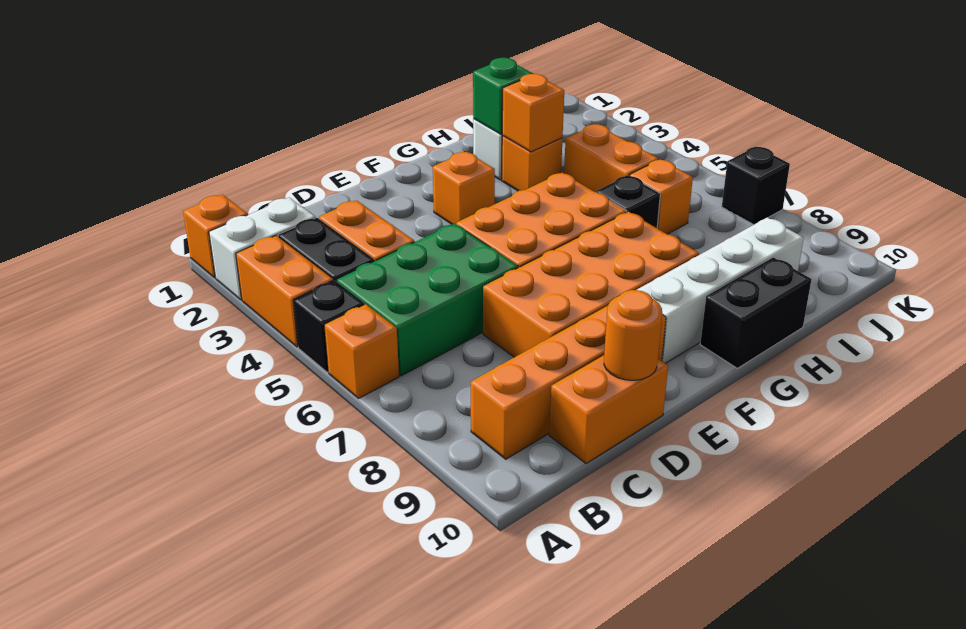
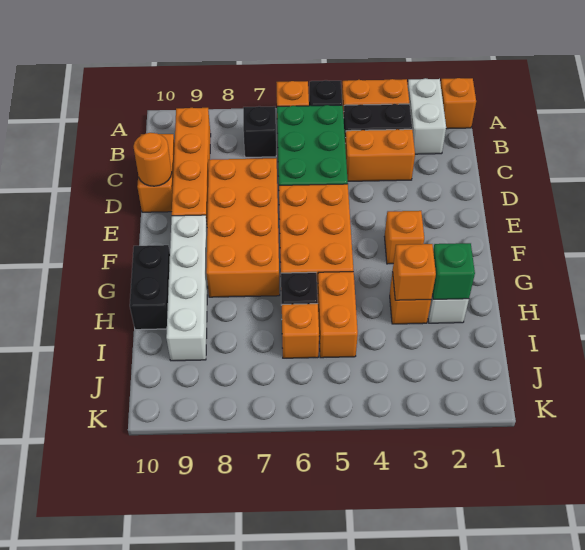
orange 1x2 brick [564,124,659,192] -> orange 1x2 brick turned to [317,272,358,358]
black 1x1 brick [722,147,790,225] -> black 1x1 brick moved to [243,106,276,157]

